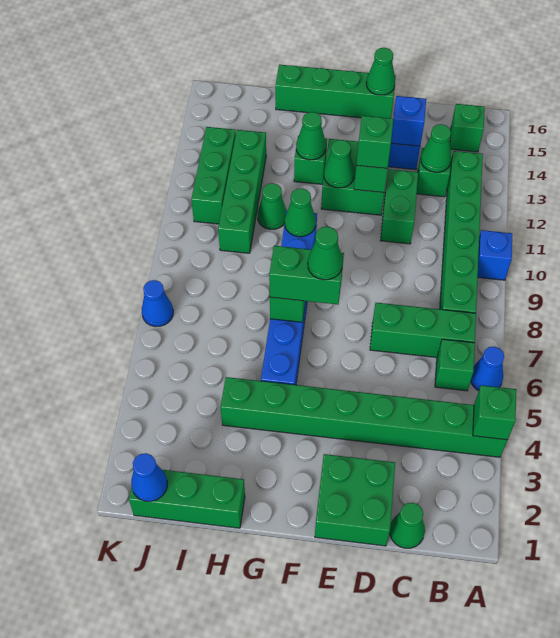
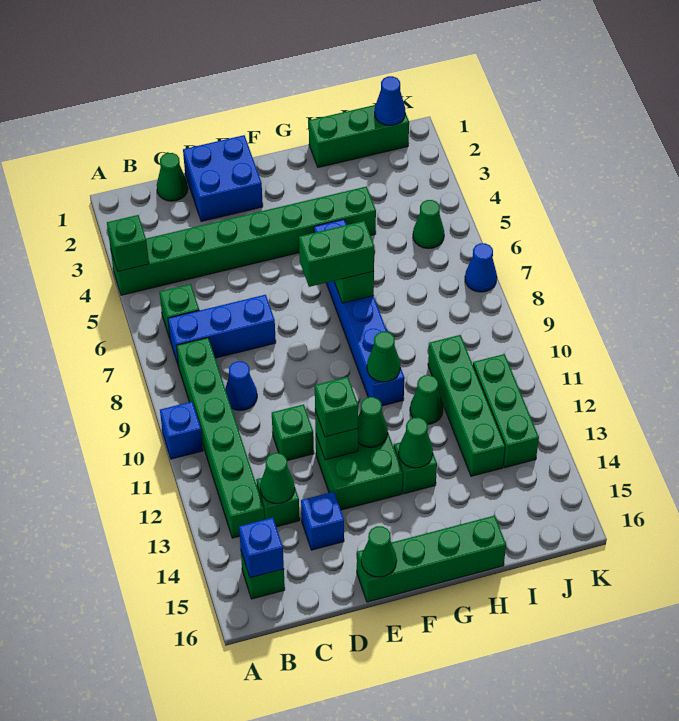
blue 1x1 cone [471,347,504,390] -> blue 1x1 cone moved to [225,361,257,411]
green 1x3 brick [370,303,476,357] -> blue 1x3 brick [168,295,276,367]
green 2x2 brick [315,454,395,546] -> blue 2x2 brick [183,135,263,221]
green 1x2 brick [380,169,418,244] -> green 1x1 brick [272,404,314,461]
blue 1x1 brick [391,96,426,146] -> blue 1x1 brick moved to [239,518,284,578]
green 1x1 cone [308,227,343,280] -> green 1x1 cone moved to [413,200,444,249]

